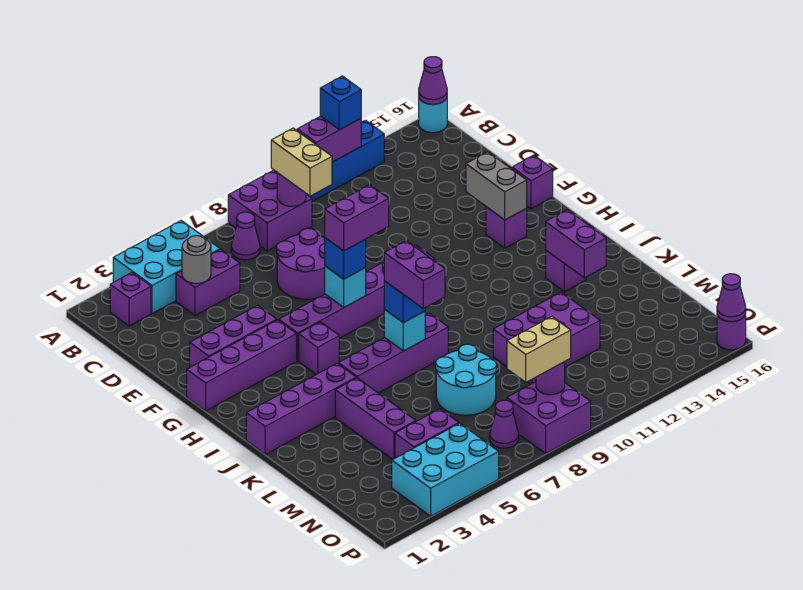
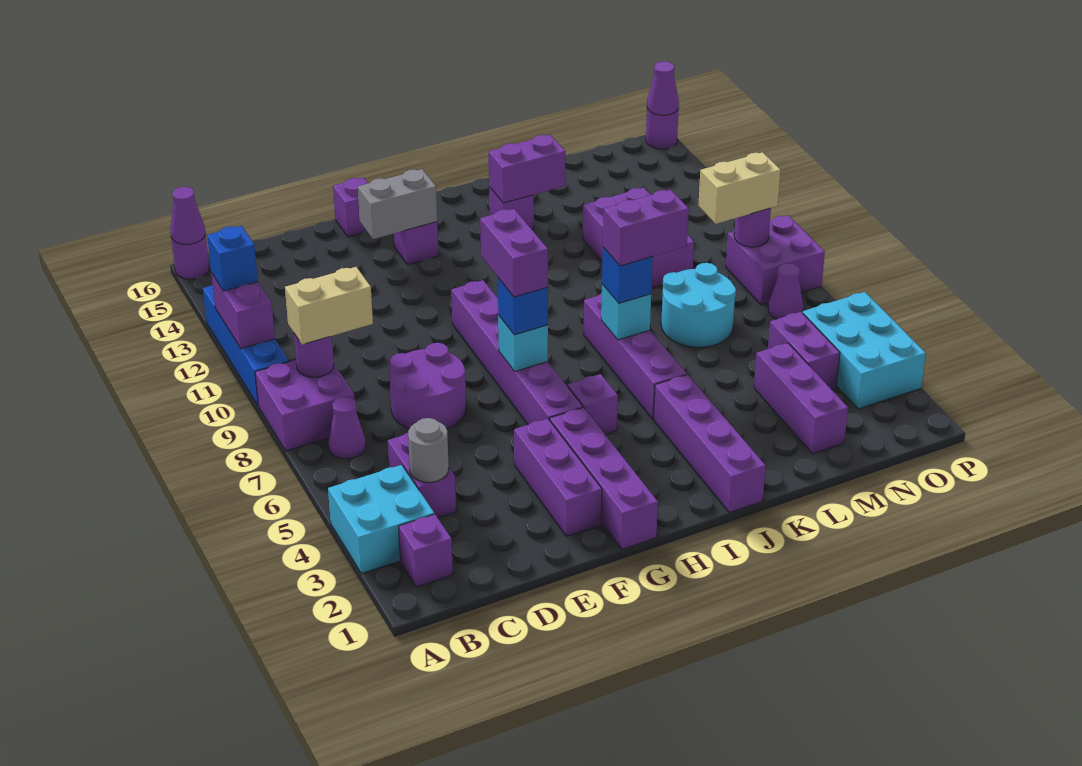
cyan 2x3 brick [113,221,220,313] -> cyan 2x2 brick [328,465,434,574]
cyan 1x1 round brick [419,98,447,133] -> purple 1x1 round brick [171,234,209,279]
purple 1x3 brick [335,378,416,459] -> purple 1x3 brick turned to [754,343,848,454]
tan 1x2 brick [507,316,571,382] -> tan 1x2 brick turned to [698,152,781,224]

